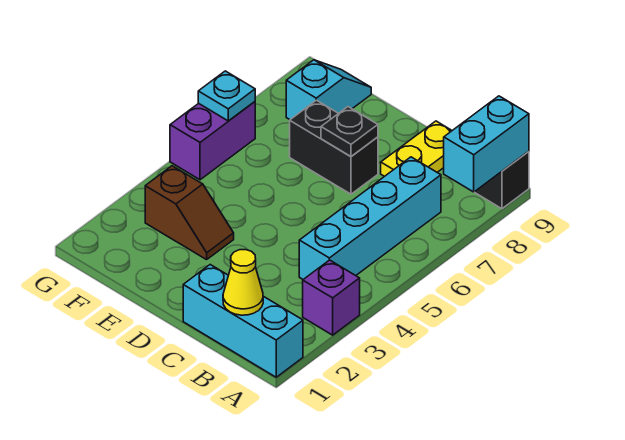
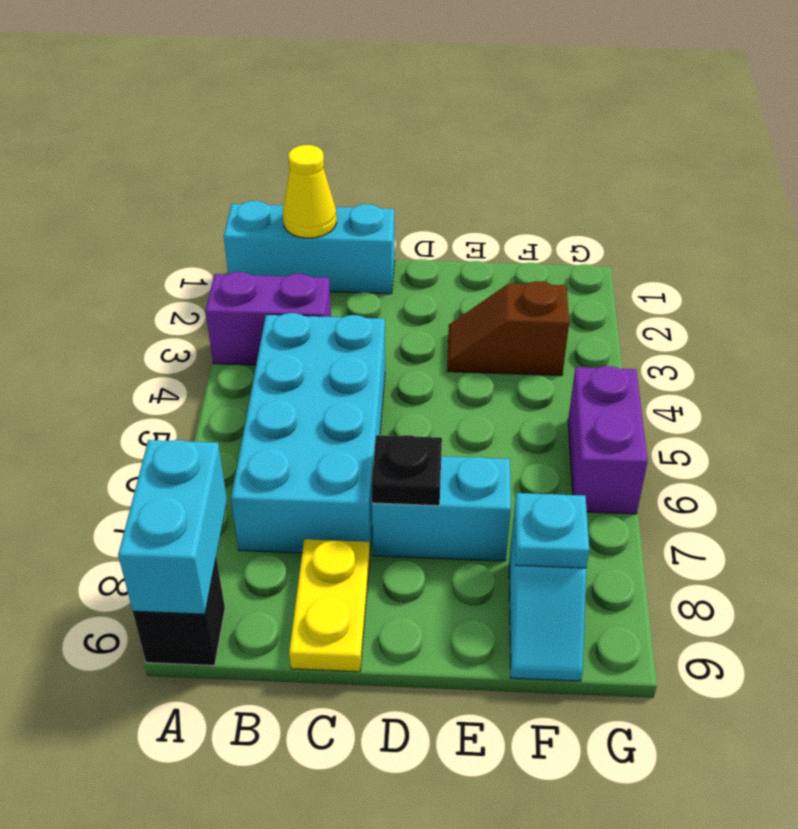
purple 1x1 brick [303,260,360,335] -> purple 1x2 brick [206,272,331,365]
cyan 1x4 brick [299,157,441,279] -> cyan 2x4 brick [231,313,385,553]
black 1x2 brick [290,100,378,194] -> cyan 1x2 brick [372,456,511,561]
cyan 1x1 plate [198,71,255,121] -> cyan 1x1 plate moved to [514,493,589,568]

